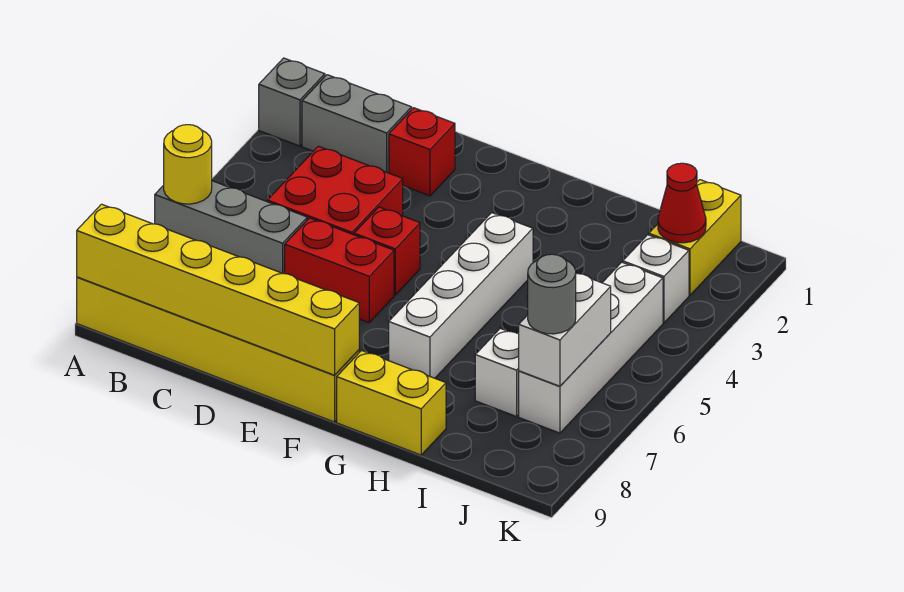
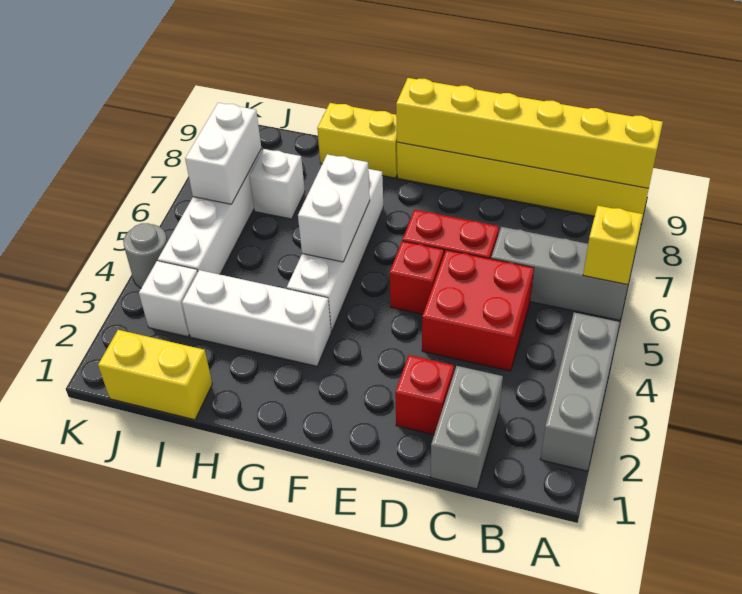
grey 1x1 brick [259,58,325,146] -> grey 1x3 brick [540,313,620,471]
yellow 1x1 round brick [164,125,212,204] -> yellow 1x1 brick [583,206,643,285]
grey 1x2 brick [302,75,412,173] -> grey 1x2 brick turned to [430,366,503,489]
none -> white 1x3 brick [182,270,331,366]
none -> white 1x2 brick [298,154,370,262]
yellow 1x2 brick [649,180,741,295] -> yellow 1x2 brick turned to [98,330,212,420]
red 1x1 cone [658,163,706,243] -> none
grey 1x1 round brick [528,254,576,334] -> grey 1x1 round brick moved to [123,223,168,288]

